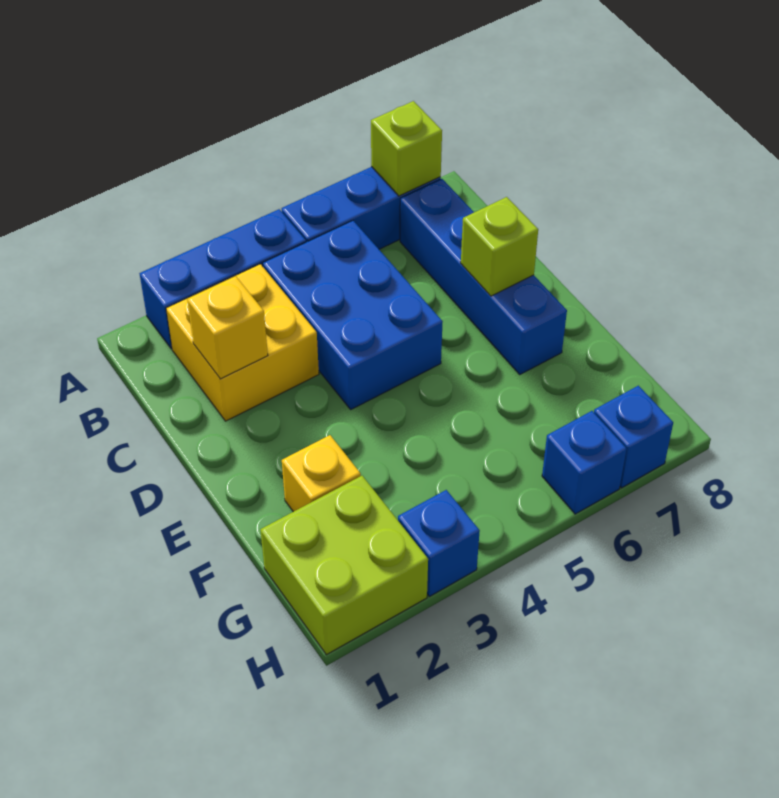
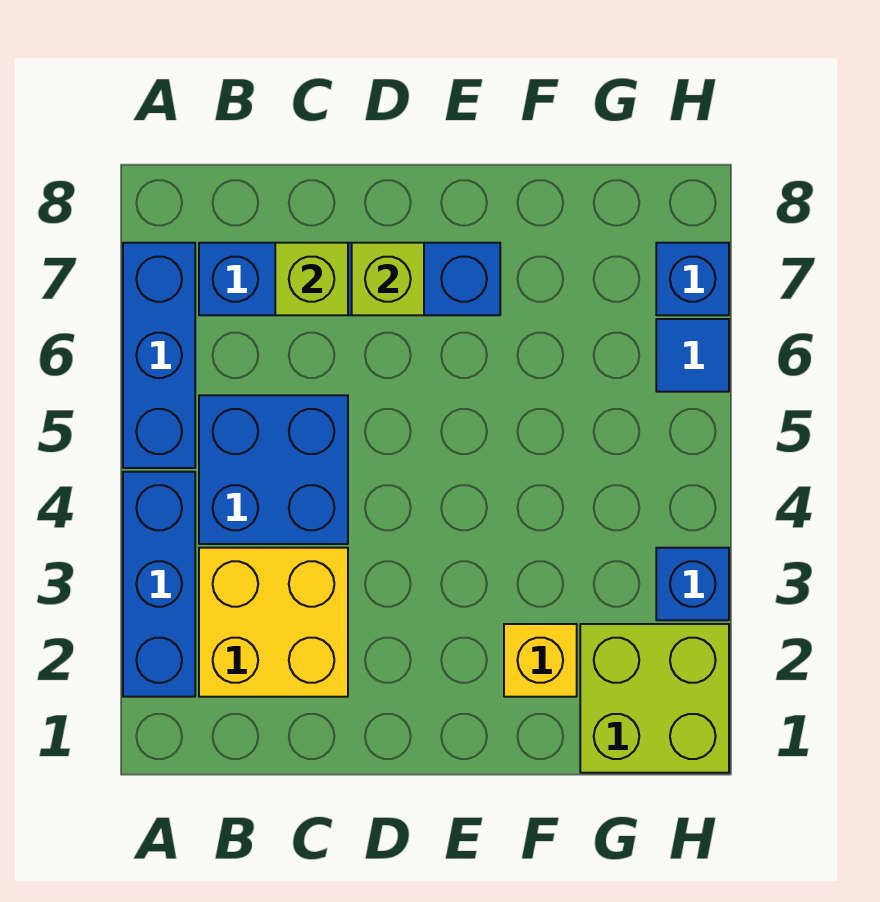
lime 1x1 brick [371,101,442,196] -> lime 1x1 brick moved to [275,243,348,315]
blue 2x3 brick [263,221,443,409] -> blue 2x2 brick [199,395,348,544]
yellow 1x1 brick [187,276,268,379] -> none
blue 1x1 brick [542,411,627,514] -> blue 1x1 tile [656,319,729,392]

